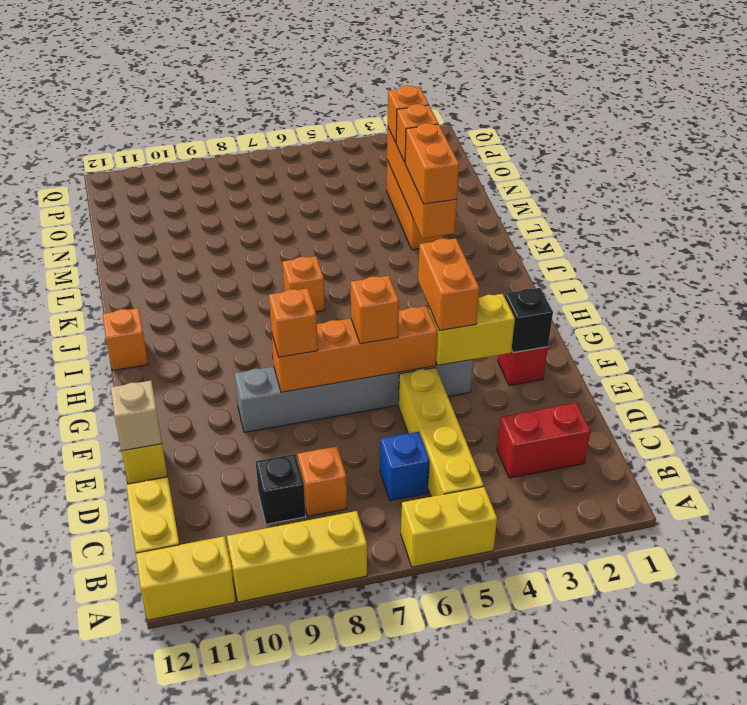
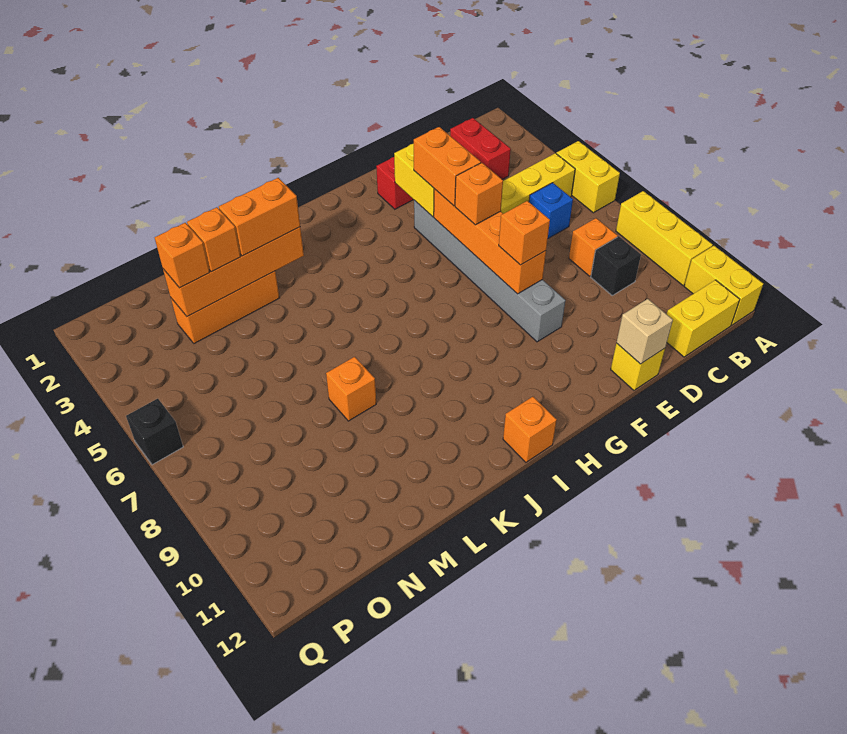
black 1x1 brick [504,288,553,353] -> black 1x1 brick moved to [126,399,183,465]
orange 1x2 brick [418,238,480,331] -> orange 1x2 brick turned to [414,127,481,206]
orange 1x1 brick [283,256,325,312] -> orange 1x1 brick moved to [326,357,376,421]

